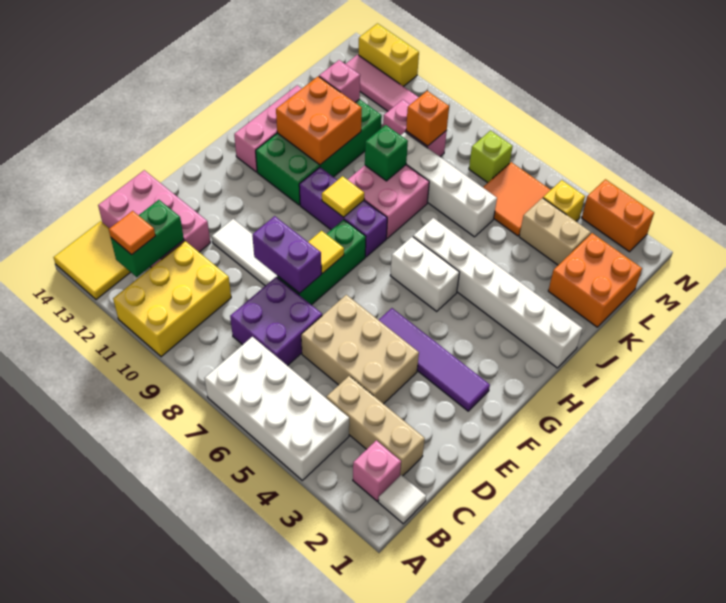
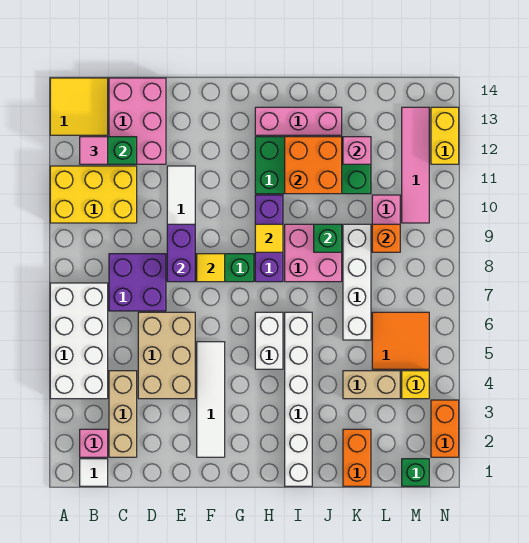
orange 1x1 tile [109,211,155,255] -> pink 1x1 tile [80,137,108,164]
purple 1x4 tile [379,308,490,411] -> white 1x4 tile [197,342,225,457]
orange 2x2 brick [548,233,642,327] -> orange 1x2 brick [343,429,371,486]
tan 1x2 brick [519,198,591,265] -> tan 1x2 brick turned to [343,371,400,399]
none -> green 1x1 brick [402,459,429,486]
lime 1x1 brick [469,131,513,183] -> none

